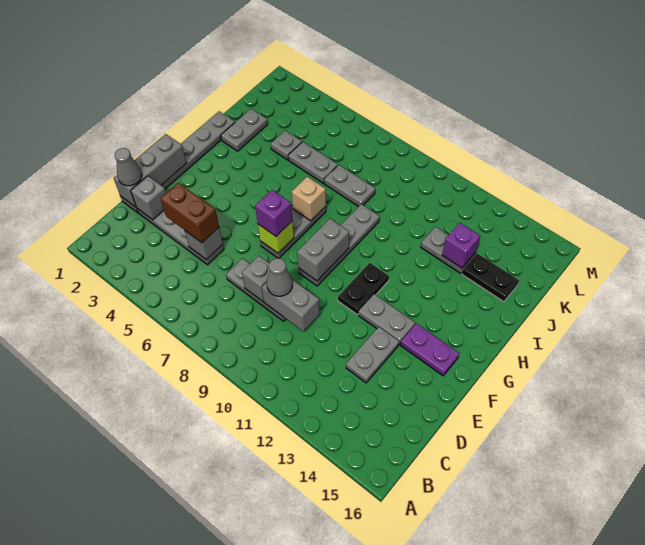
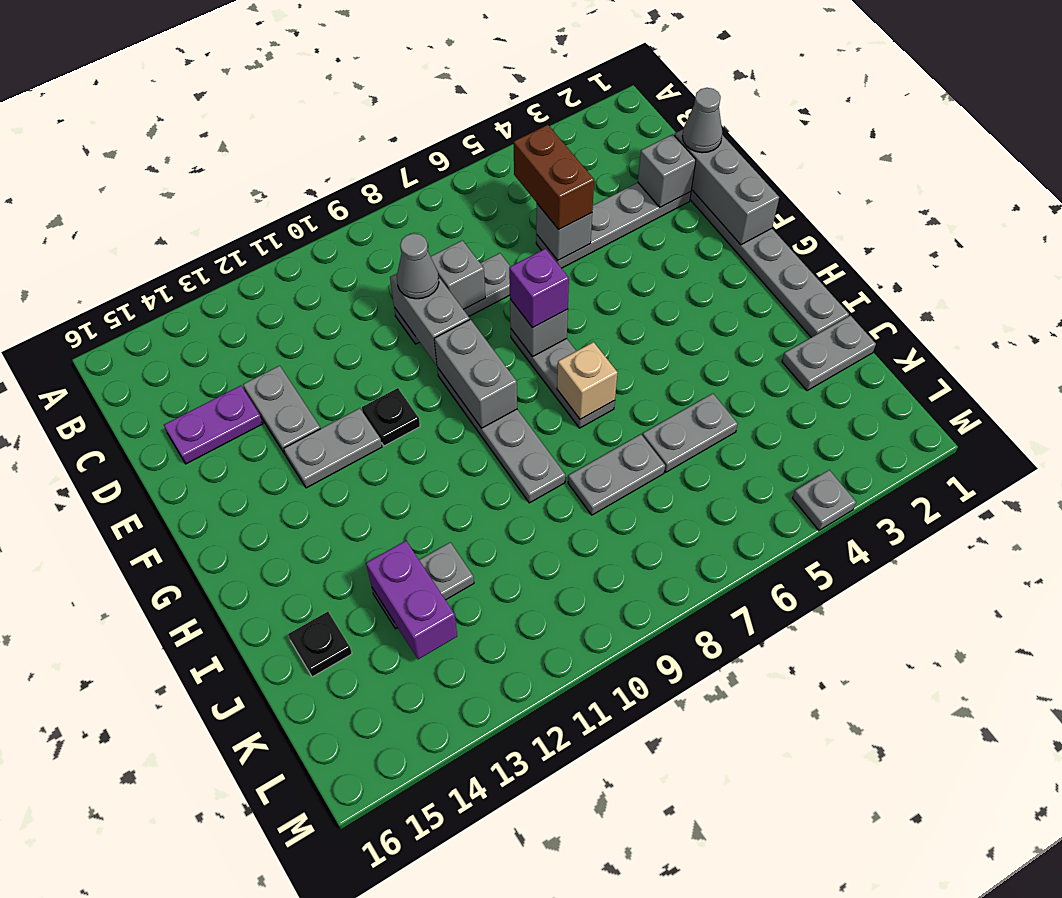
brown 1x2 brick [160,183,219,243] -> brown 1x2 brick turned to [514,125,594,230]
grey 1x2 brick [262,280,320,331] -> grey 1x2 brick turned to [390,274,470,365]
lime 1x1 brick [258,221,294,253] -> grey 1x1 brick [510,299,568,357]
black 1x2 plate [338,263,389,315] -> black 1x1 plate [362,388,420,446]
purple 1x2 plate [400,324,459,376] -> purple 1x2 plate moved to [164,385,263,464]
grey 1x2 plate [221,109,268,151] -> grey 1x2 plate turned to [782,315,876,391]
grey 1x1 plate [271,131,302,160] -> grey 1x1 plate moved to [793,470,856,530]
purple 1x1 brick [442,223,480,268] -> purple 1x2 brick [366,541,457,659]
black 1x2 plate [462,253,519,302] -> black 1x1 plate [288,612,352,677]

